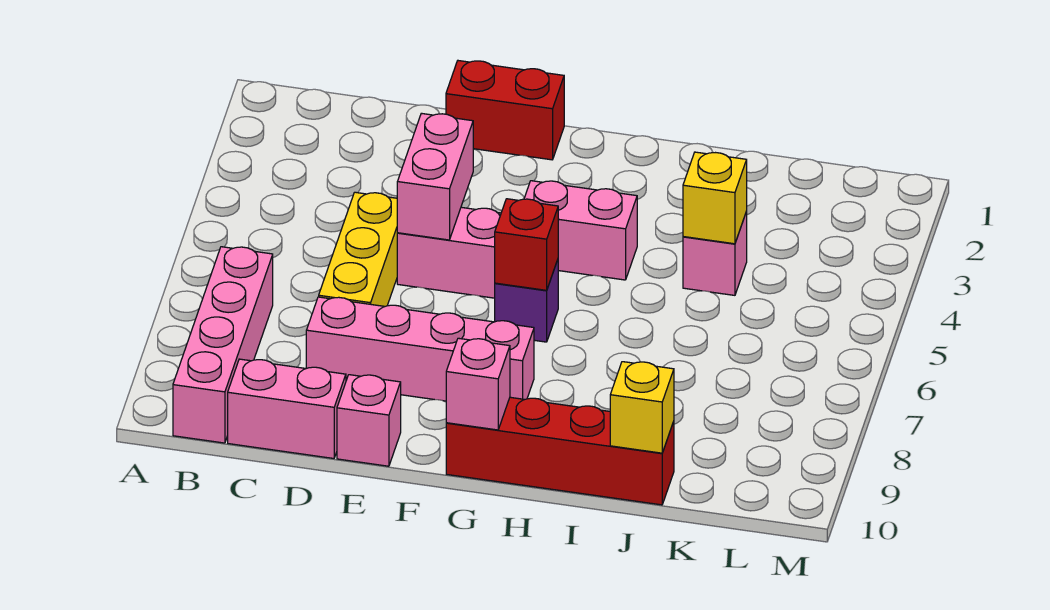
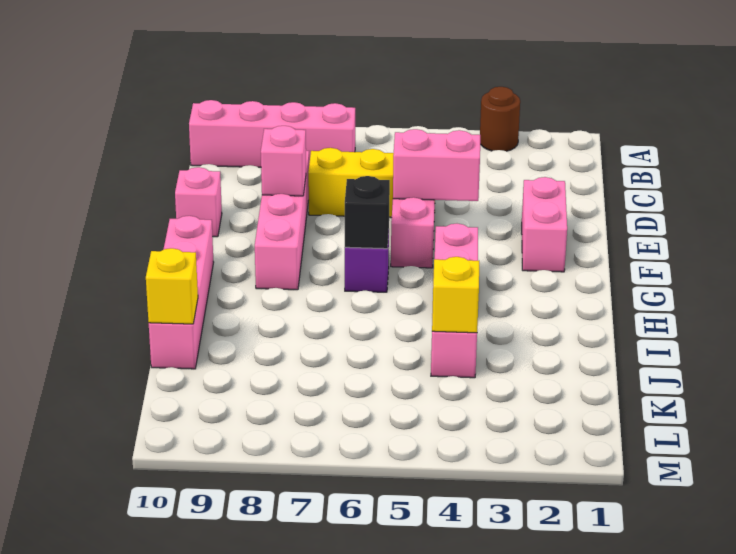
none -> brown 1x1 round brick [480,87,520,151]
pink 1x2 brick [228,359,346,458] -> pink 1x2 brick moved to [522,177,567,272]
red 1x2 brick [446,61,564,160] -> none
red 1x1 brick [495,199,558,290] -> black 1x1 brick [345,176,390,249]
red 1x4 brick [446,397,674,505] -> pink 1x4 brick [149,216,214,369]
pink 1x1 brick [446,338,510,430] -> pink 1x1 brick moved to [261,126,306,196]

